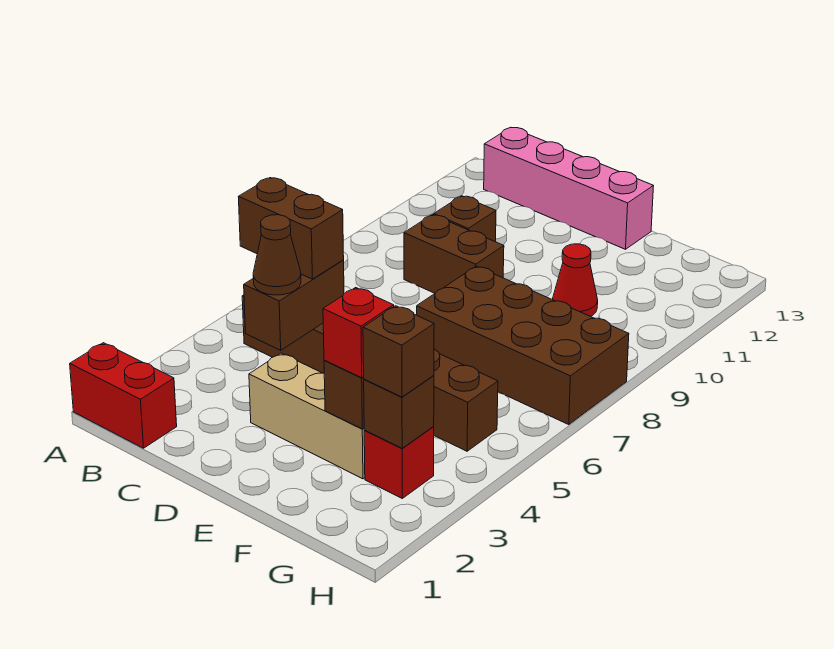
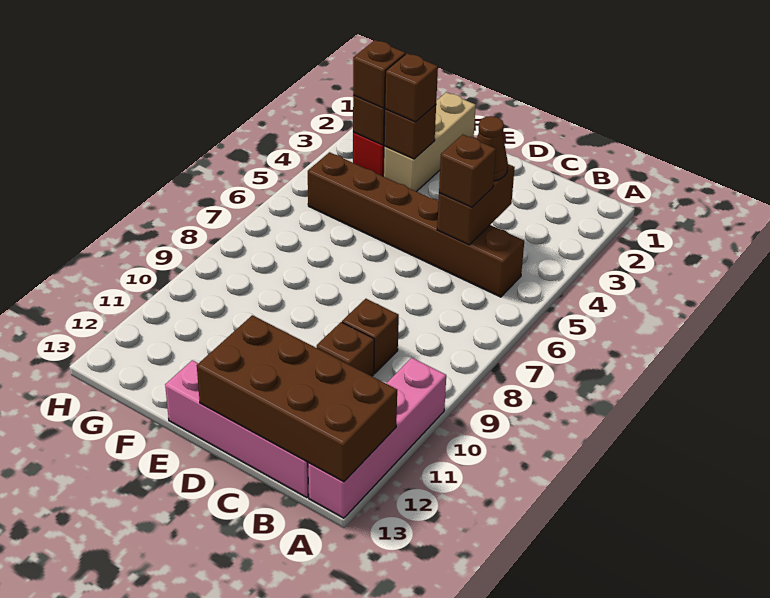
red 1x2 brick [70,343,177,448] -> none
none -> pink 1x4 brick [308,358,446,518]
brown 1x2 brick [238,178,344,279] -> brown 1x1 brick [439,134,496,207]
brown 1x2 brick [404,215,504,293] -> brown 1x1 brick [342,299,399,373]
tan 1x3 brick [249,353,365,479] -> tan 1x3 brick turned to [383,92,476,192]
brown 2x4 brick [417,266,629,424] -> brown 2x4 brick moved to [197,315,397,482]
red 1x1 brick [323,288,394,378] -> brown 1x1 brick [385,53,438,122]
red 1x1 cone [553,244,598,316] -> none

